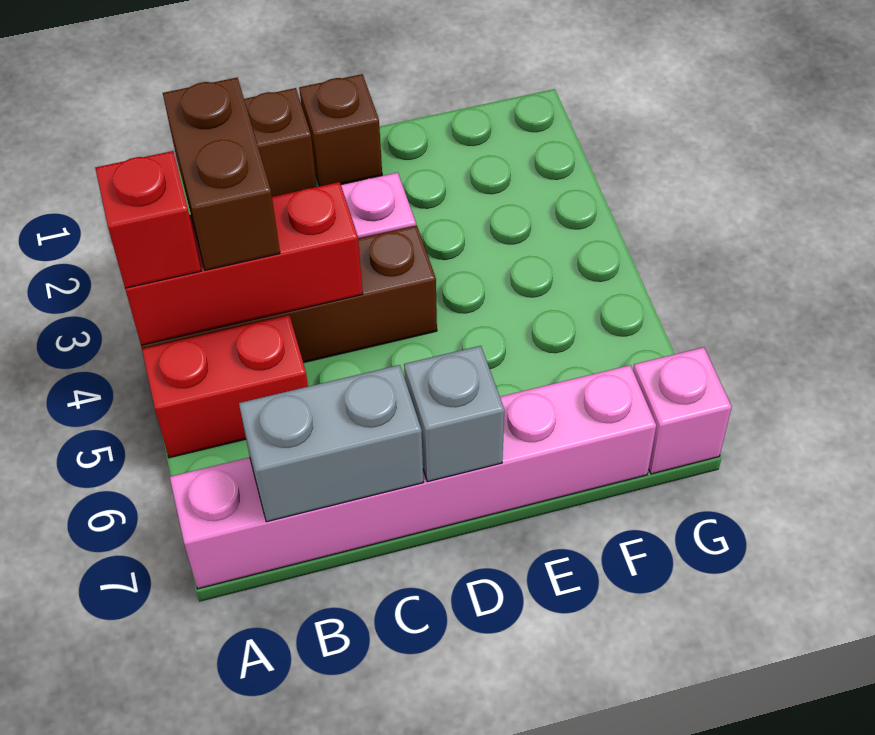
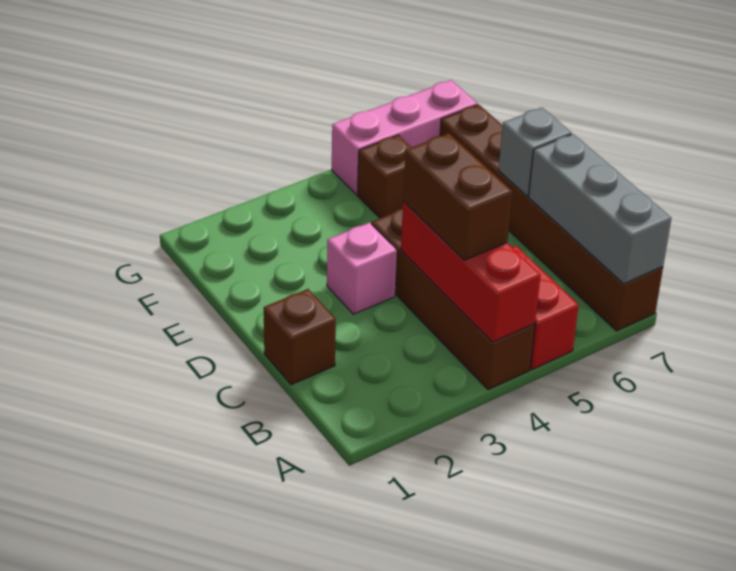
red 1x1 brick [95,151,201,288] -> none
pink 1x6 brick [170,365,656,589] -> brown 1x6 brick [440,105,663,331]
brown 1x2 brick [163,78,280,270] -> brown 1x2 brick turned to [403,133,512,260]
grey 1x2 brick [239,365,423,522] -> grey 1x3 brick [529,134,671,284]
brown 1x1 brick [299,74,382,186] -> brown 1x1 brick moved to [358,135,411,218]
pink 1x1 brick [633,347,732,474] -> pink 1x3 brick [332,80,478,195]

